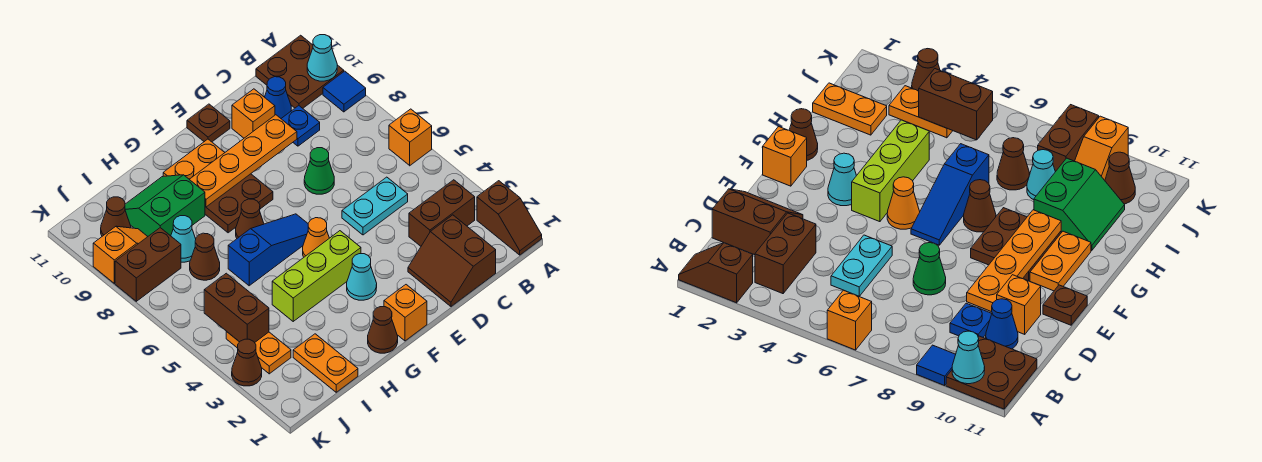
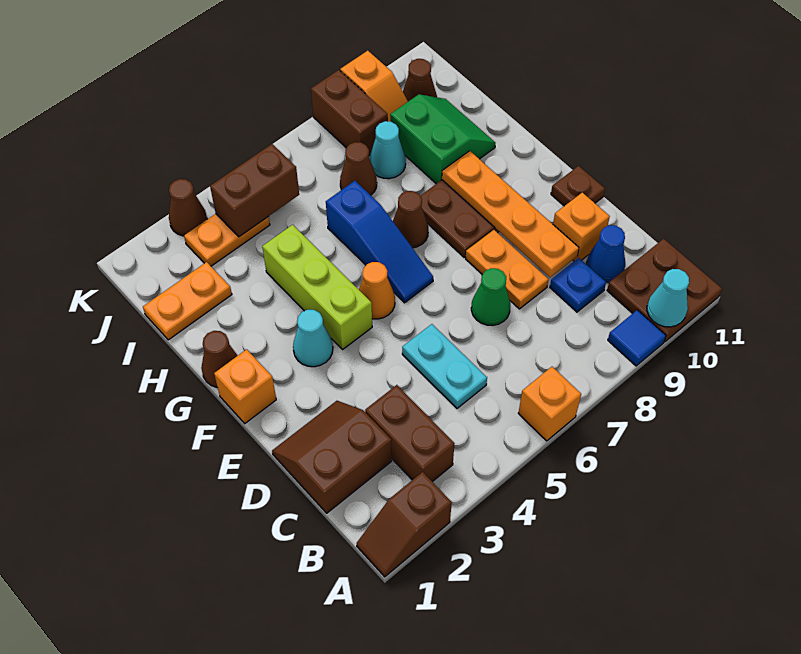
orange 1x2 plate [163,139,225,179] -> orange 1x2 plate moved to [466,230,548,309]

